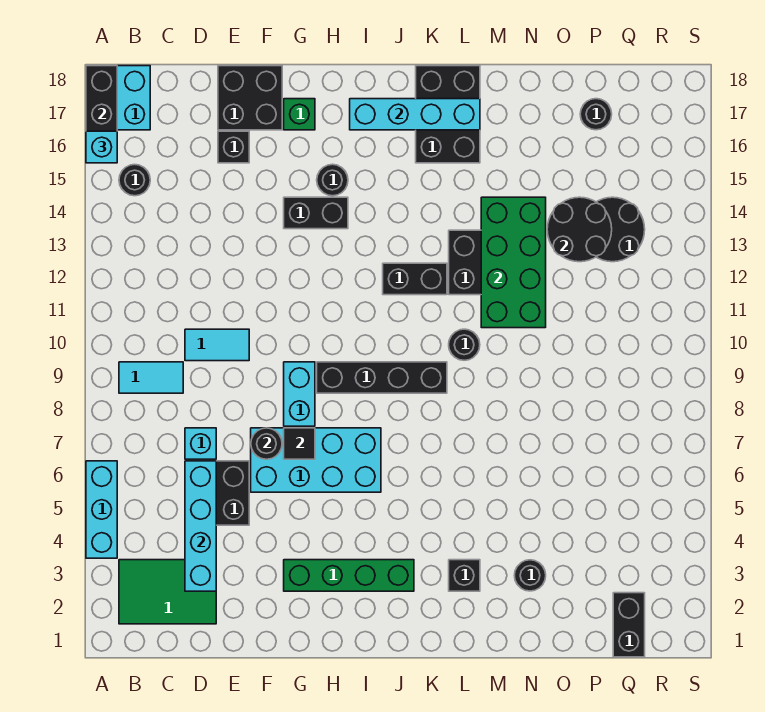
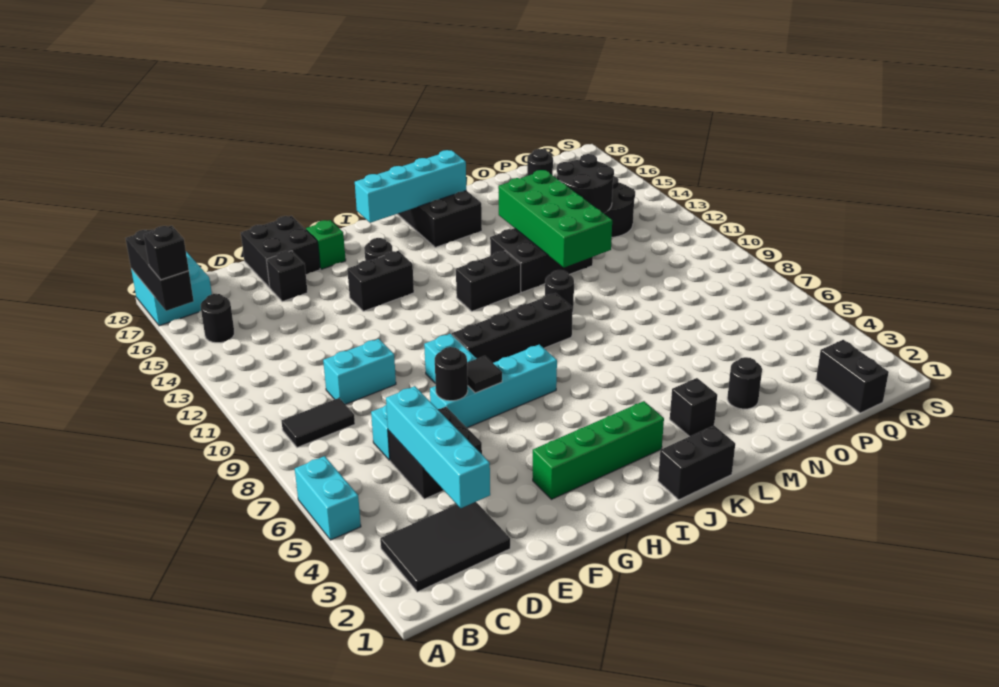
cyan 1x3 brick [86,461,117,558] -> cyan 1x2 brick [295,456,361,540]
cyan 1x1 brick [86,131,117,163] -> black 1x1 brick [144,226,189,280]
green 2x3 tile [119,560,216,624] -> black 2x3 tile [380,502,510,592]
cyan 1x2 tile [119,362,183,393] -> black 1x2 tile [281,398,355,448]
cyan 1x2 tile [185,329,249,361] -> cyan 1x2 brick [323,339,396,404]
cyan 2x4 brick [251,428,381,492] -> cyan 1x4 brick [430,344,557,428]
none -> black 1x2 brick [658,426,735,500]

